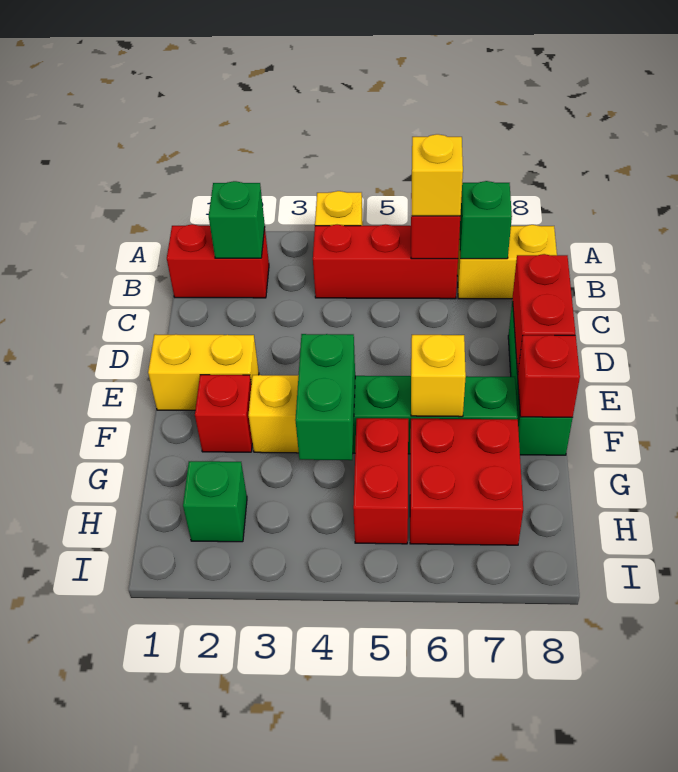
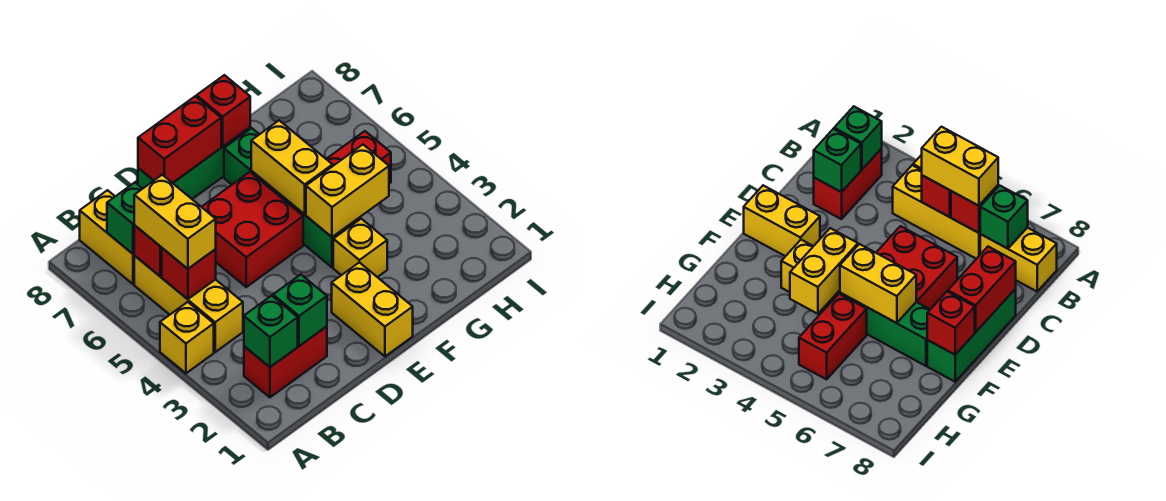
red 1x2 brick [167,224,269,298] -> red 1x2 brick turned to [244,326,327,397]
red 1x3 brick [313,225,458,299] -> yellow 1x3 brick [134,256,243,352]
yellow 1x1 brick [412,134,463,216] -> yellow 1x2 brick [134,175,216,269]
red 1x1 brick [195,375,252,452] -> red 1x1 brick moved to [162,248,216,299]
green 1x2 brick [295,334,355,460] -> yellow 1x2 brick [306,145,389,237]
yellow 1x1 brick [411,335,466,417] -> yellow 1x2 brick [251,121,333,214]
red 2x2 brick [410,419,523,545] -> red 2x2 brick moved to [202,172,303,287]
green 1x1 brick [183,461,247,542] -> green 1x1 brick moved to [273,275,327,346]

